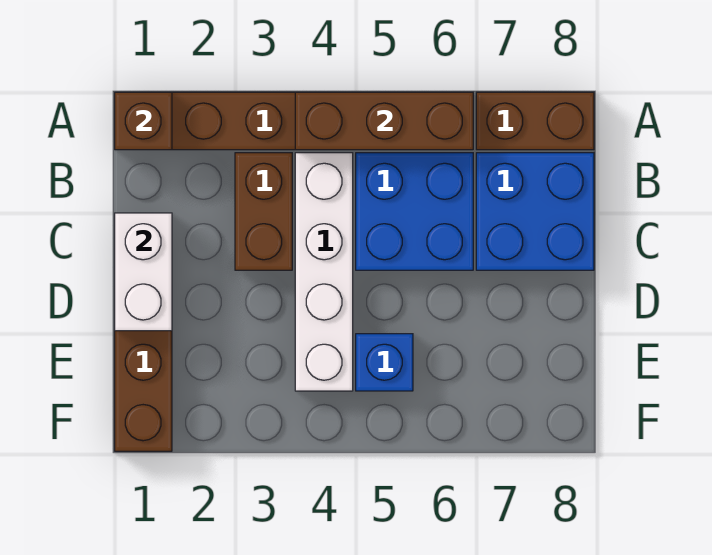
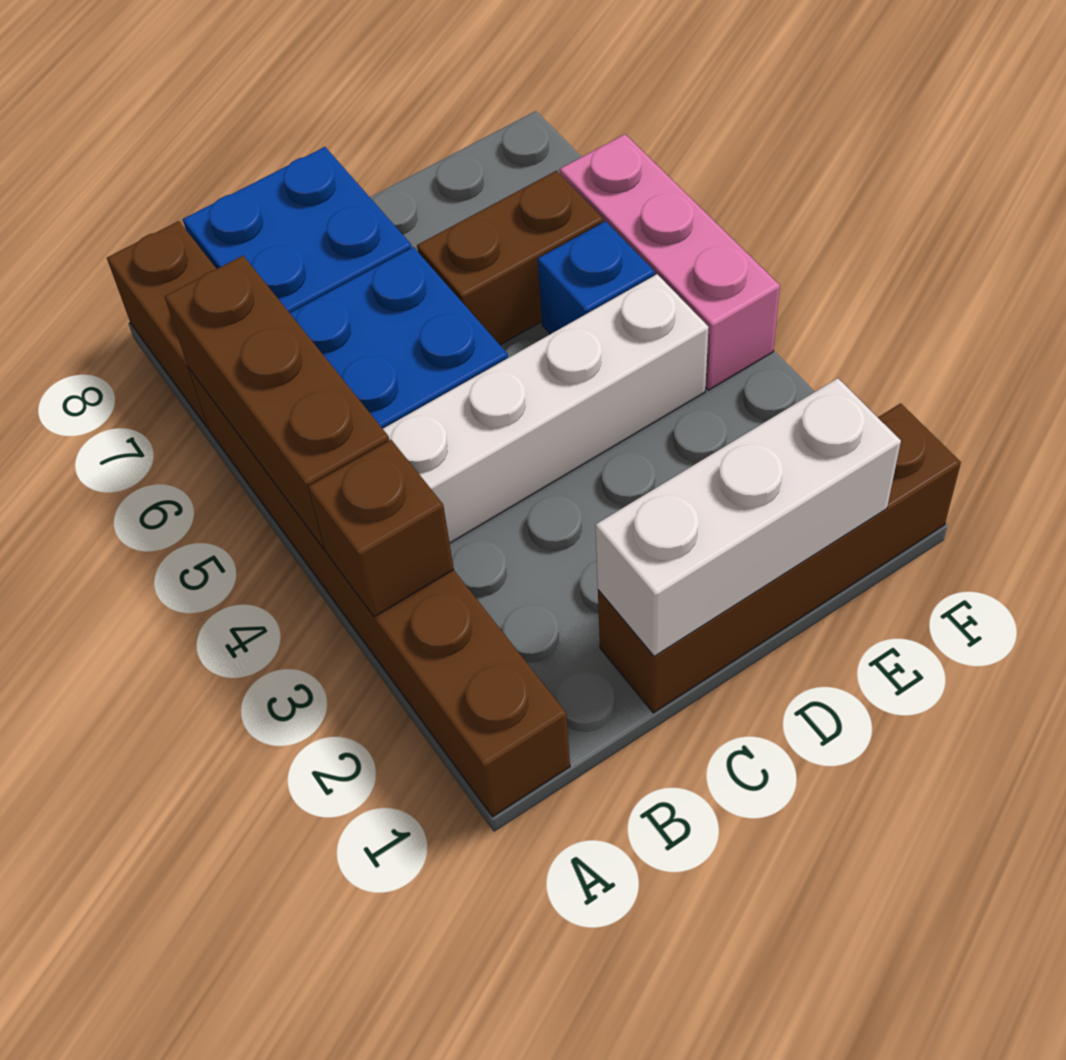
brown 1x1 brick [115,92,172,150] -> brown 1x1 brick moved to [308,440,454,617]
brown 1x2 brick [235,153,292,270] -> brown 1x2 brick moved to [417,171,603,345]
white 1x2 brick [115,213,172,331] -> white 1x3 brick [596,378,901,656]
none -> pink 1x3 brick [560,134,780,390]

